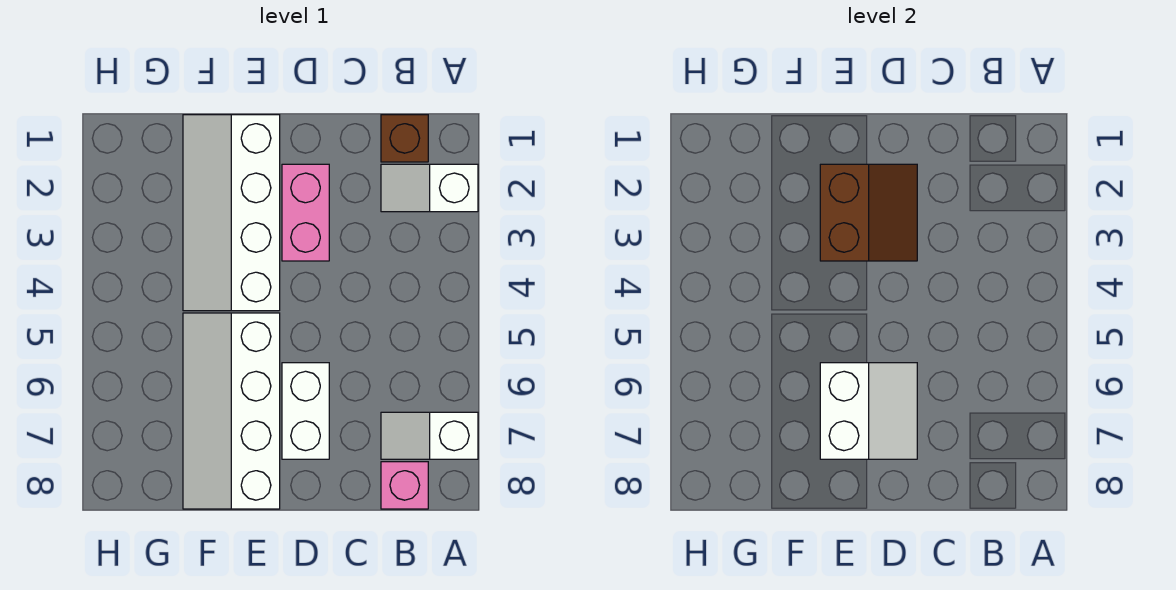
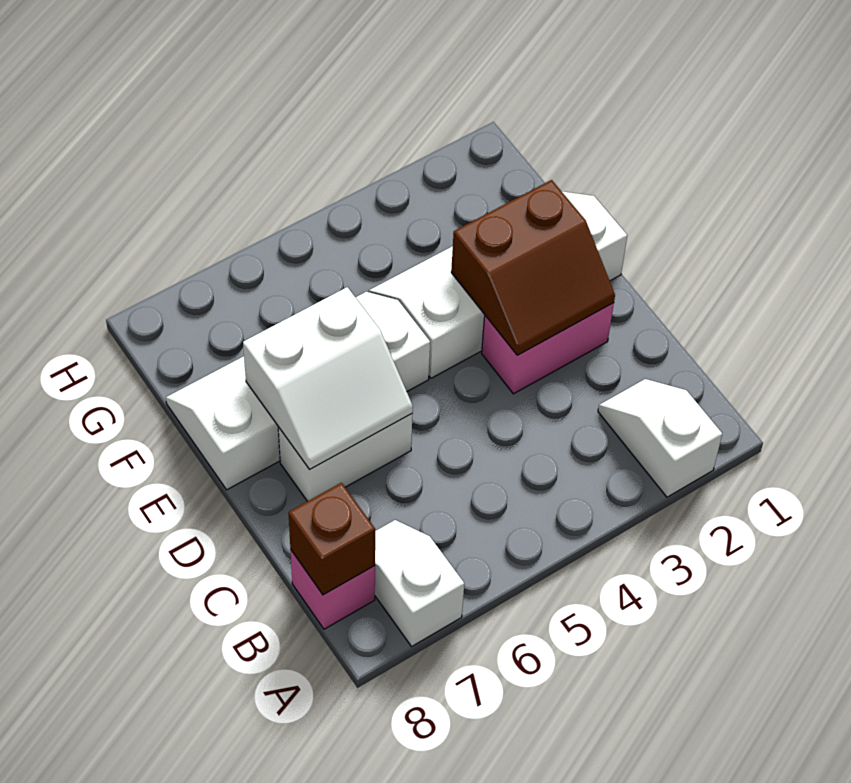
brown 1x1 brick [381,115,428,162] -> brown 1x1 brick moved to [288,483,375,595]

